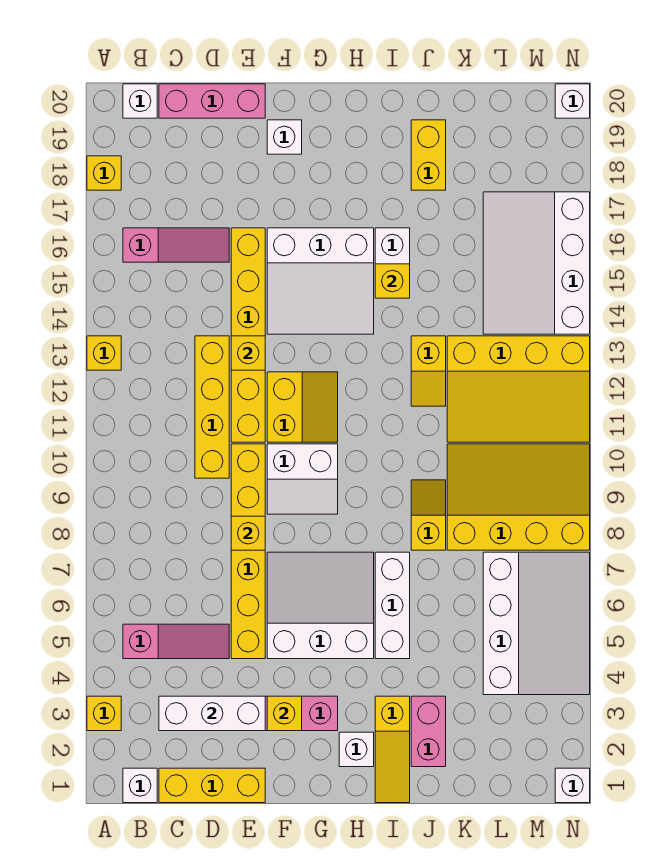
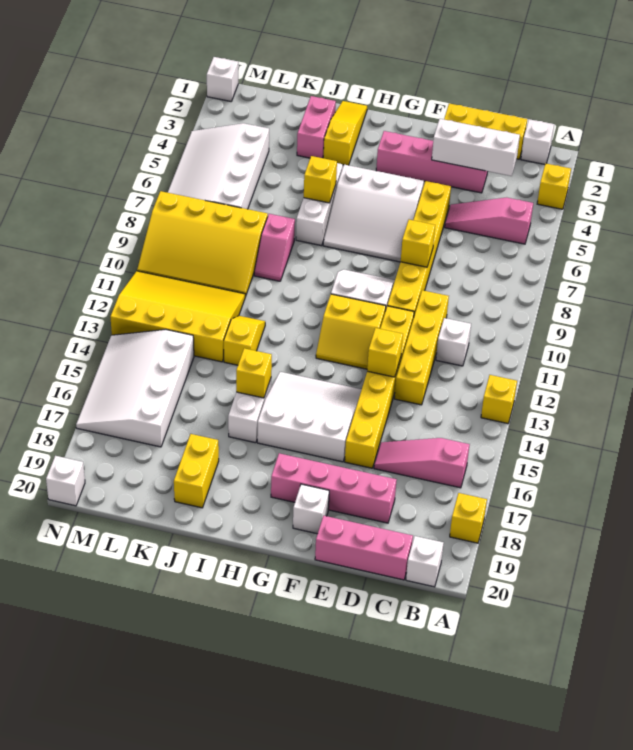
none -> pink 1x4 brick [271,453,397,523]
yellow 1x1 brick [267,696,302,731] -> yellow 1x1 brick moved to [304,156,337,203]
yellow 2x2 slope [267,372,338,442] -> yellow 2x2 slope turned to [316,294,386,369]
white 1x1 brick [339,732,374,767] -> white 1x1 brick moved to [436,318,471,366]
yellow 1x2 slope [411,480,446,550] -> pink 1x2 slope [254,214,295,281]
white 3x4 slope [483,192,590,334] -> white 3x4 slope turned to [76,330,194,447]

